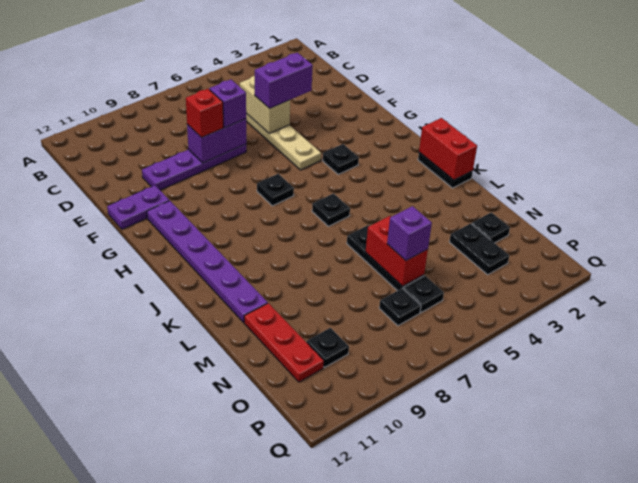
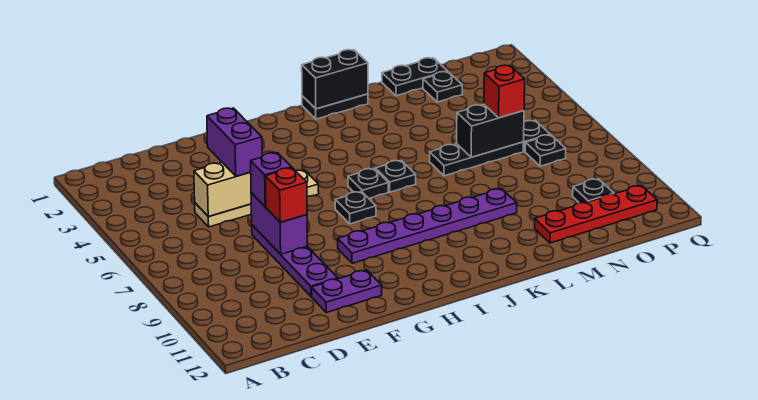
purple 1x2 plate [107,185,169,229] -> purple 1x2 plate turned to [312,270,382,313]
purple 1x6 plate [147,201,268,322] -> purple 1x6 plate moved to [338,189,517,263]
black 1x1 plate [323,144,359,174] -> black 1x1 plate moved to [348,169,388,198]
red 1x2 brick [419,118,477,180] -> black 1x2 brick [302,50,368,109]
red 1x2 brick [366,216,428,286] -> black 1x2 brick [457,105,524,157]
red 1x3 plate [244,303,324,382] -> red 1x4 plate [535,186,657,243]
black 1x2 plate [449,223,509,275] -> black 1x2 plate moved to [382,58,447,96]
purple 1x1 brick [387,206,432,261] -> red 1x1 brick [484,65,525,118]

